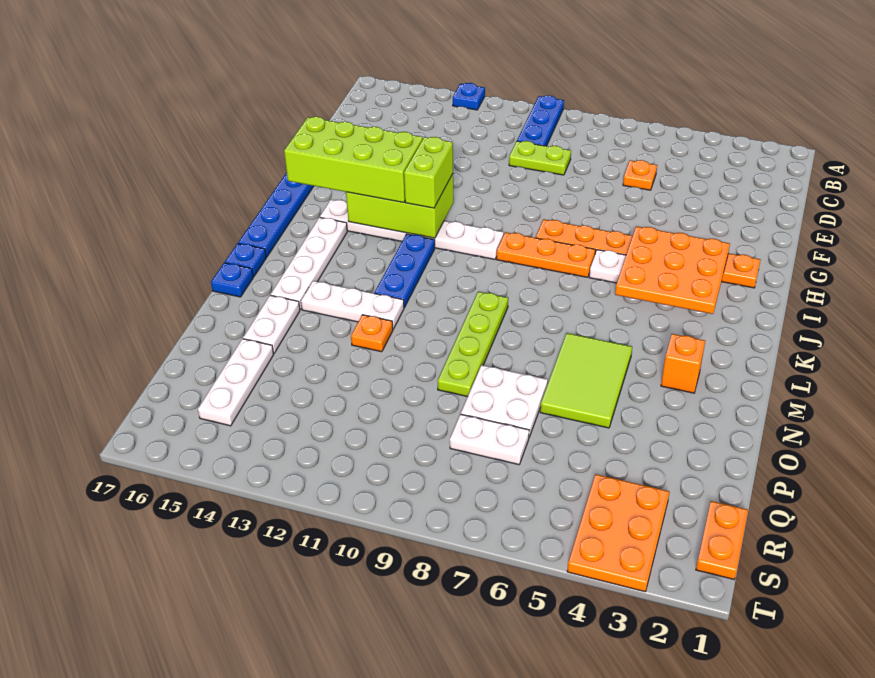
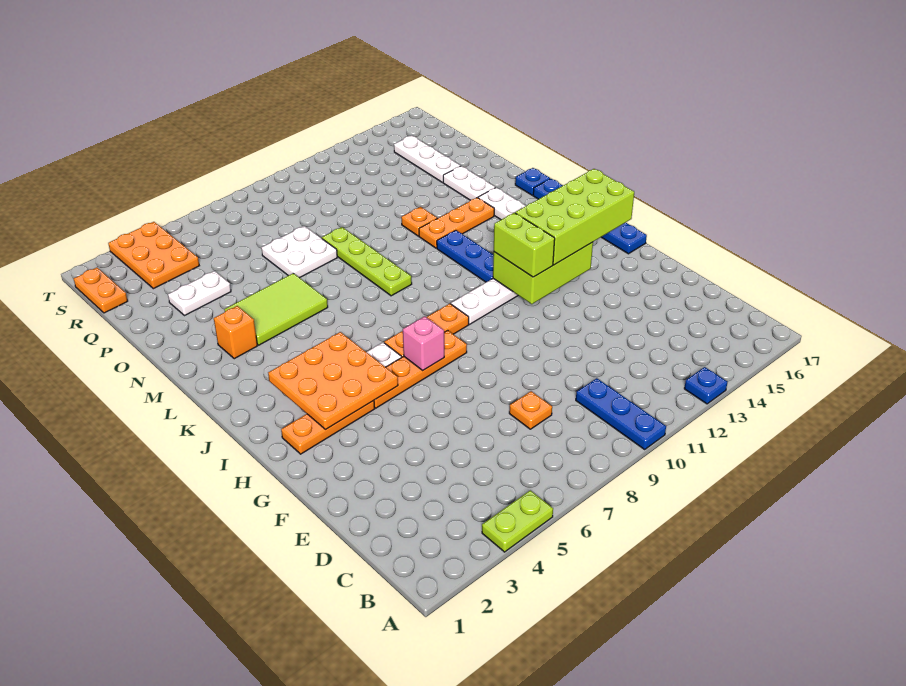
orange 1x1 plate [623,160,657,190] -> orange 1x1 plate moved to [509,391,552,429]
lime 1x2 plate [509,141,571,175] -> lime 1x2 plate moved to [482,490,553,552]
none -> pink 1x1 brick [403,316,444,370]
lime 2x3 tile [540,333,632,428] -> lime 2x3 tile turned to [224,273,328,345]
white 1x3 plate [301,281,404,329] -> orange 1x3 plate [419,198,494,248]
white 1x2 plate [450,414,529,465] -> white 1x2 plate moved to [168,271,231,316]

